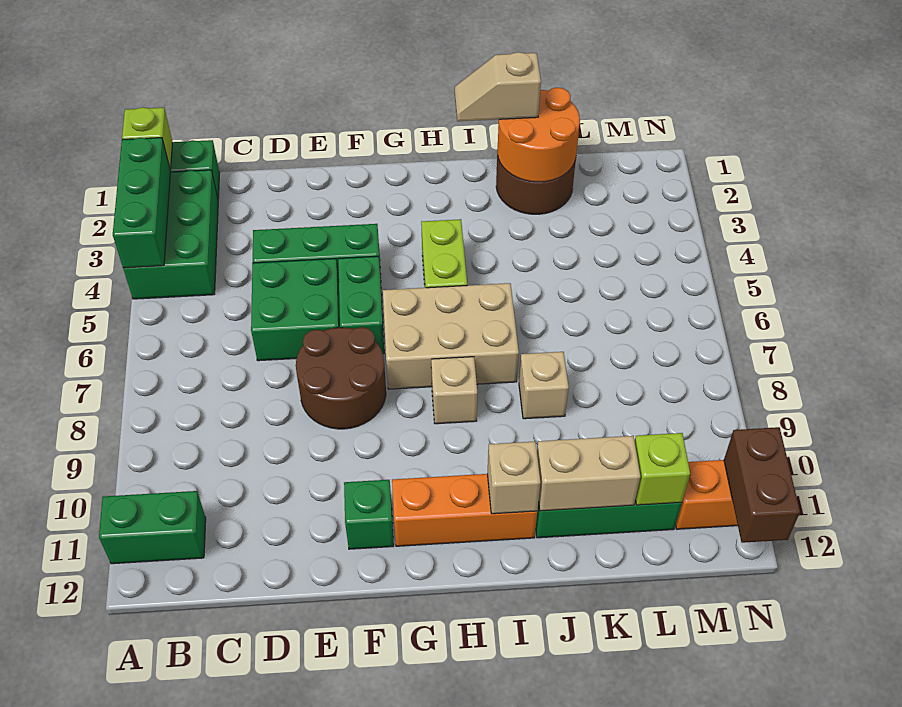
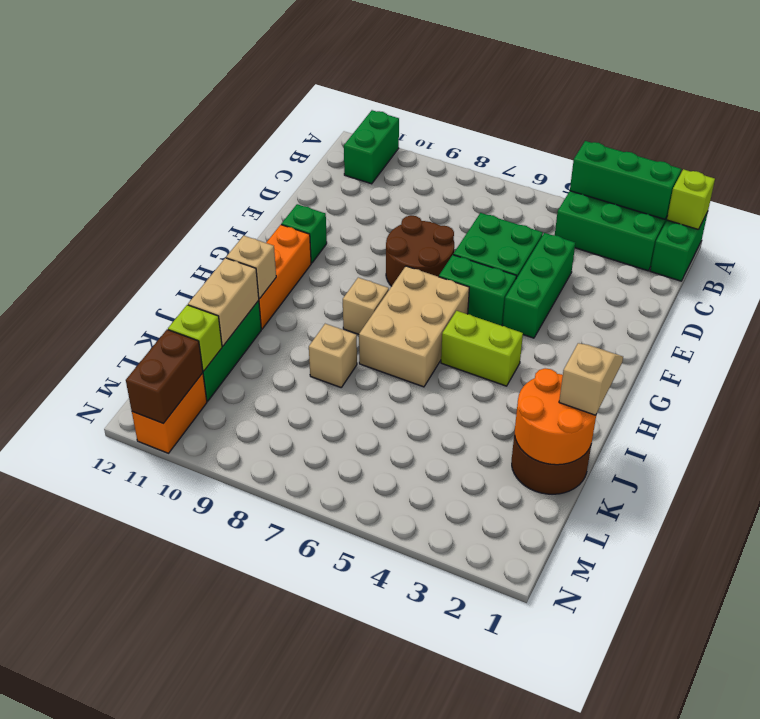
brown 1x2 brick [724,427,800,543] -> brown 1x2 brick turned to [126,330,203,424]

